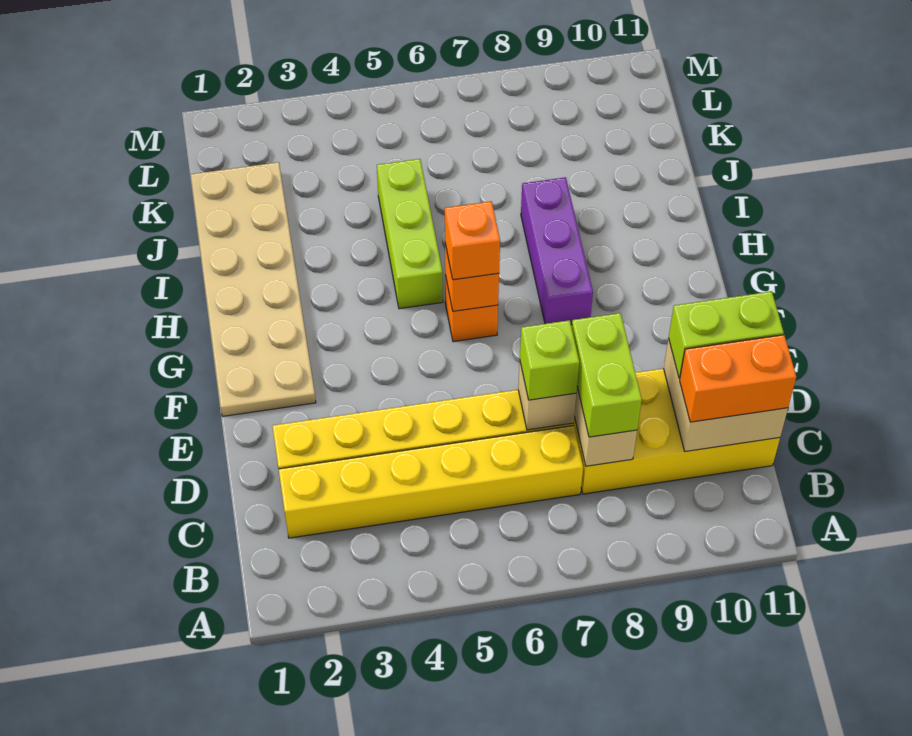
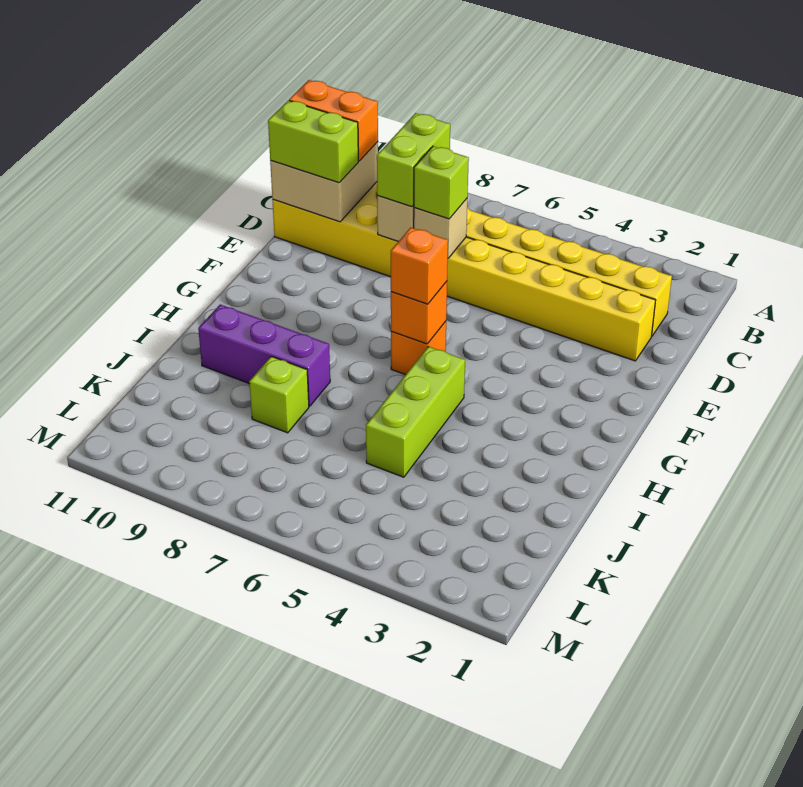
tan 2x6 plate [191,162,316,416] -> none
purple 1x3 brick [521,177,593,325] -> purple 1x3 brick turned to [198,304,330,406]
none -> lime 1x1 brick [249,356,309,433]

